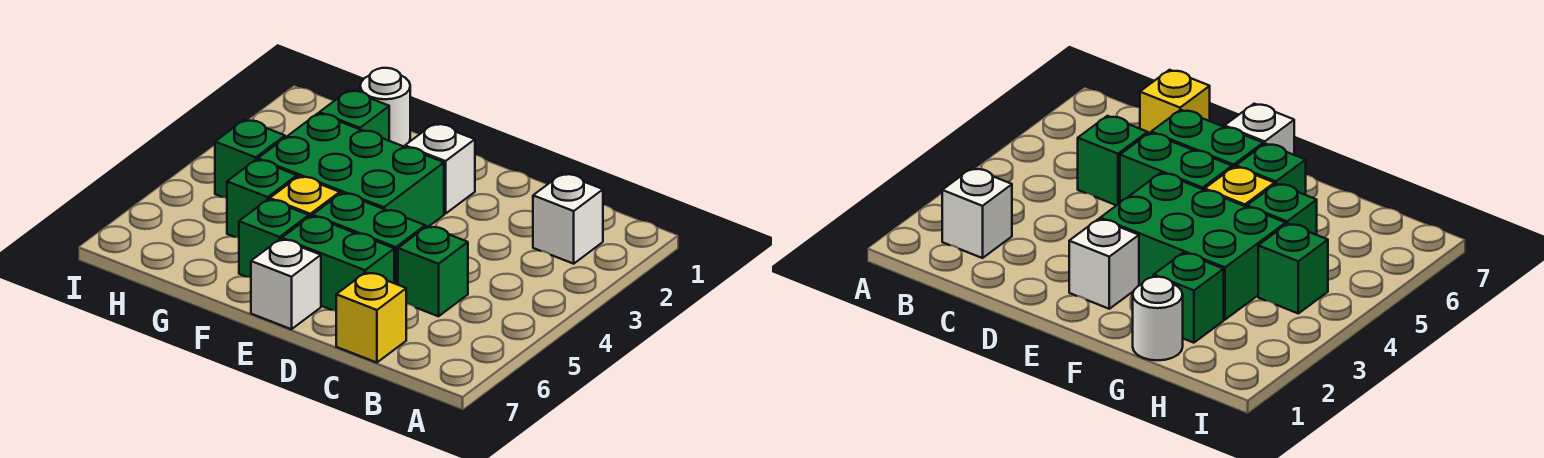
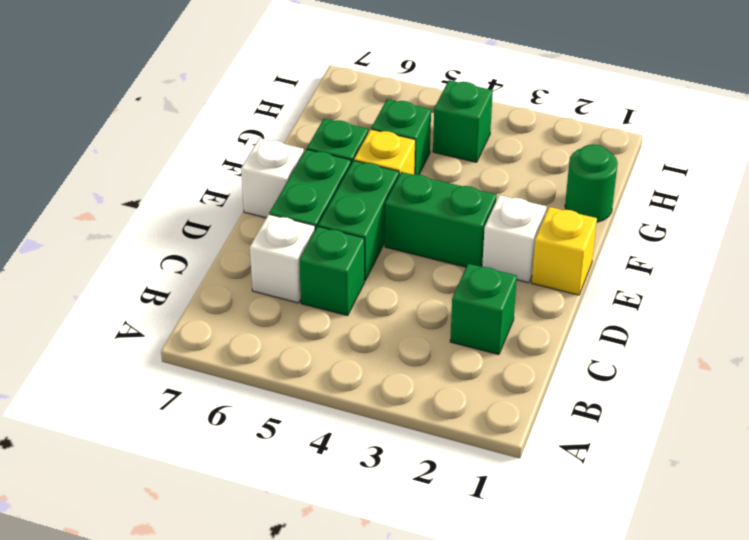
white 1x1 brick [533,174,603,264] -> white 1x1 brick moved to [250,214,315,303]
yellow 1x1 brick [336,272,406,363] -> yellow 1x1 brick moved to [532,207,597,295]
green 2x3 brick [258,113,444,227] -> green 1x2 brick [385,172,497,267]
white 1x1 round brick [360,68,410,147] -> green 1x1 round brick [565,144,618,222]
green 1x1 brick [319,90,389,141] -> green 1x1 brick moved to [450,264,517,355]

